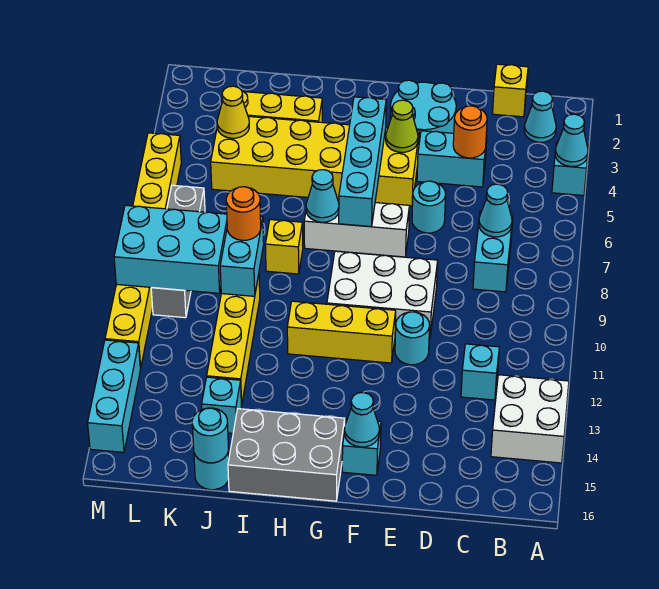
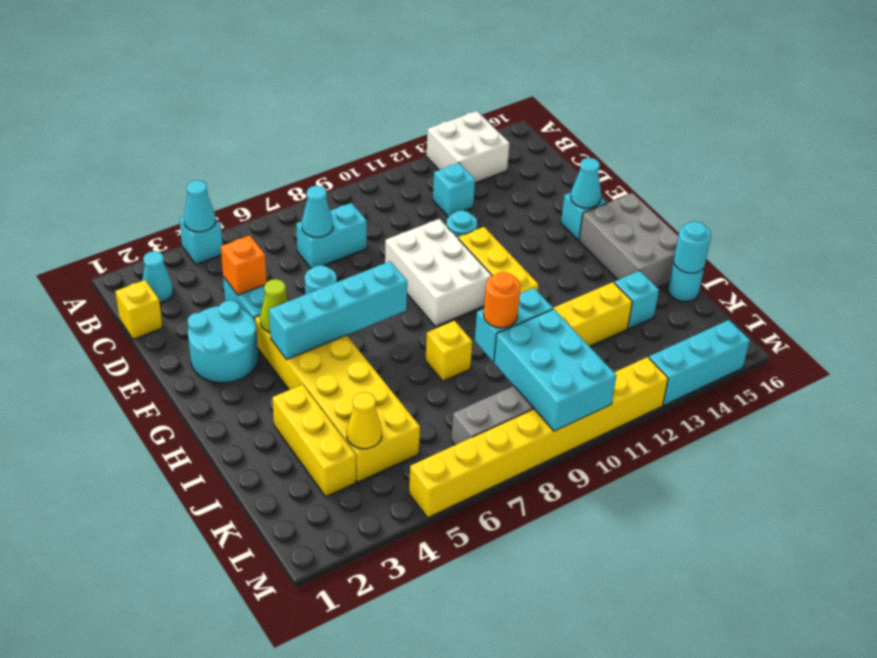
orange 1x1 round brick [453,106,487,158] -> orange 1x1 brick [221,236,267,295]
white 1x3 brick [304,199,409,257] -> none
cyan 1x1 cone [306,170,339,222] -> none

